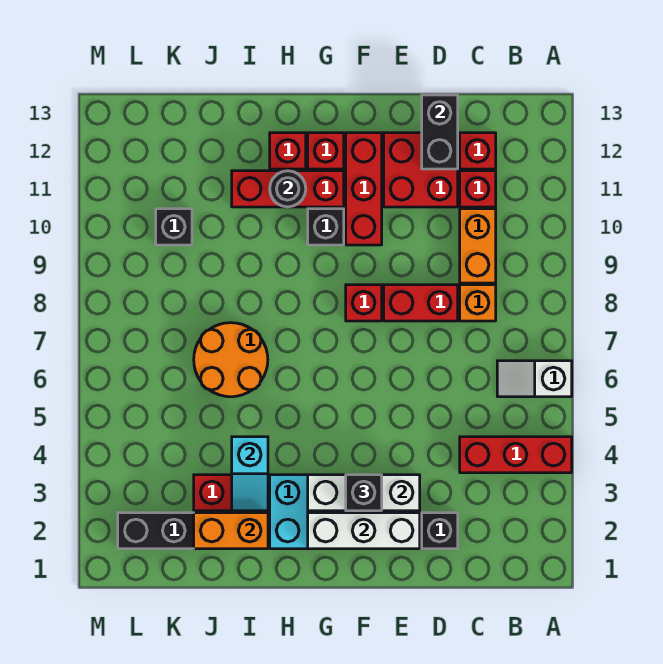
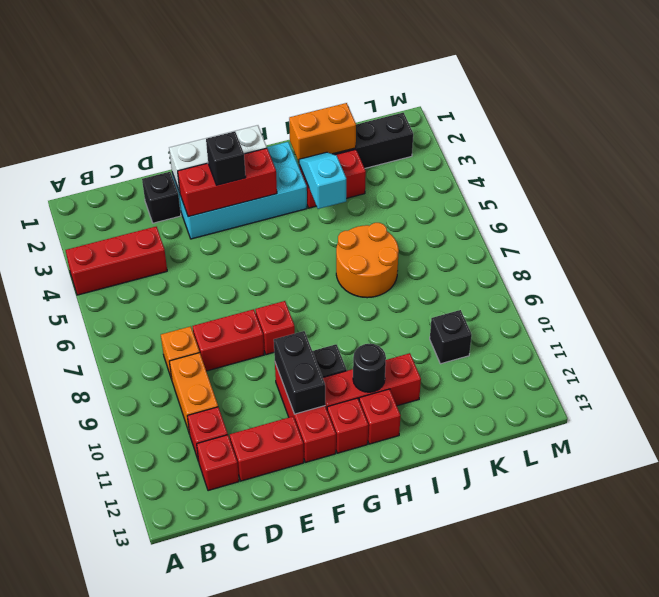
white 1x2 slope [497,361,572,397] -> none
red 2x2 brick [384,133,458,207] -> red 1x2 brick [230,416,304,481]
black 1x2 brick [422,95,458,169] -> black 1x2 brick moved to [274,331,325,414]
white 1x3 brick [308,475,420,511] -> red 1x3 brick [178,148,277,217]

